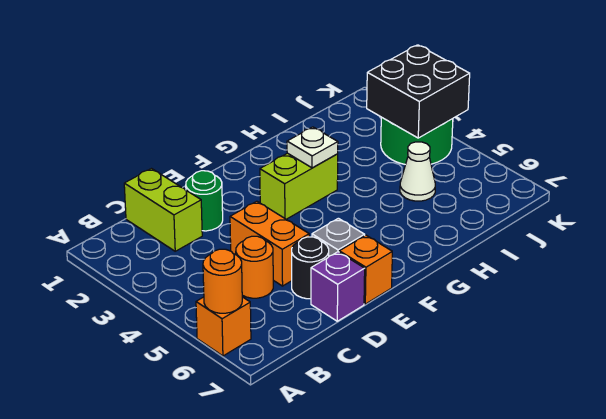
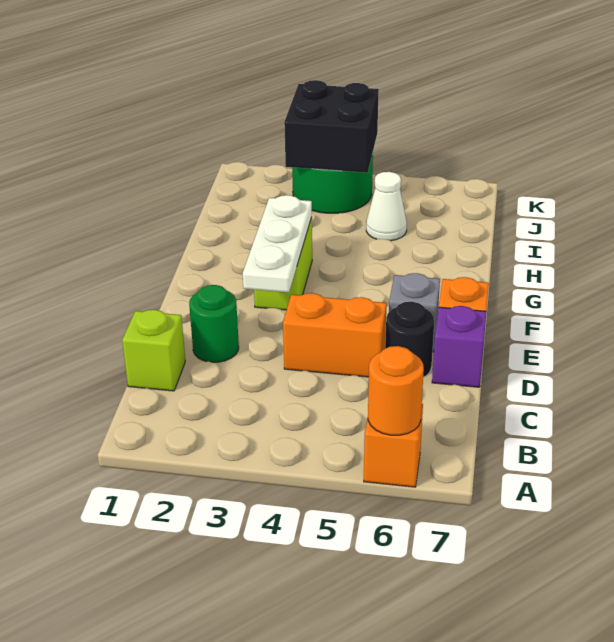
lime 1x2 brick [124,169,202,251] -> lime 1x1 brick [122,310,185,391]
orange 1x1 round brick [236,236,273,298] -> none
white 1x1 plate [287,127,338,168] -> white 1x3 plate [243,195,312,293]

